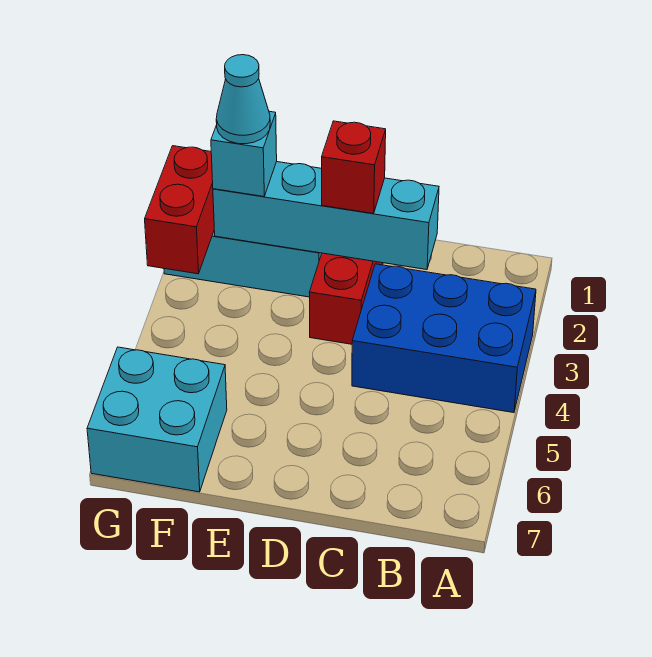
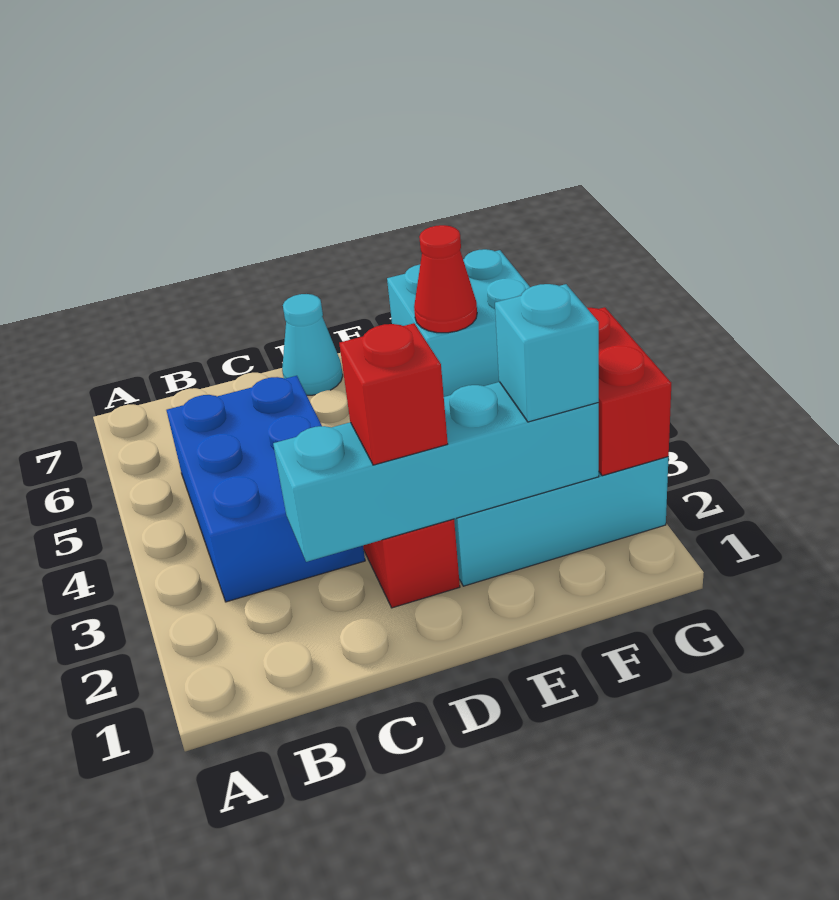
blue 2x3 brick [352,264,536,413] -> blue 2x3 brick turned to [166,376,365,602]
cyan 1x1 cone [216,55,270,144] -> cyan 1x1 cone moved to [282,294,343,395]
none -> red 1x1 cone [414,225,477,333]

